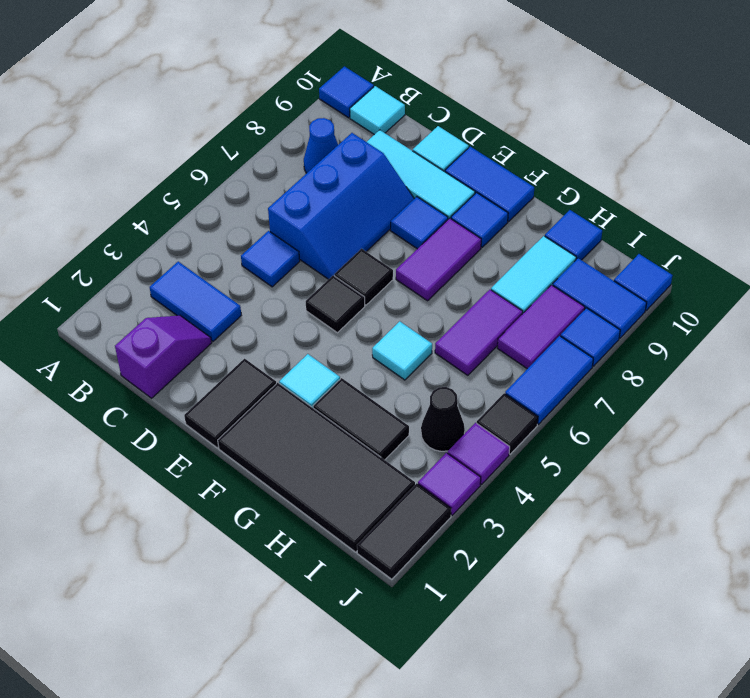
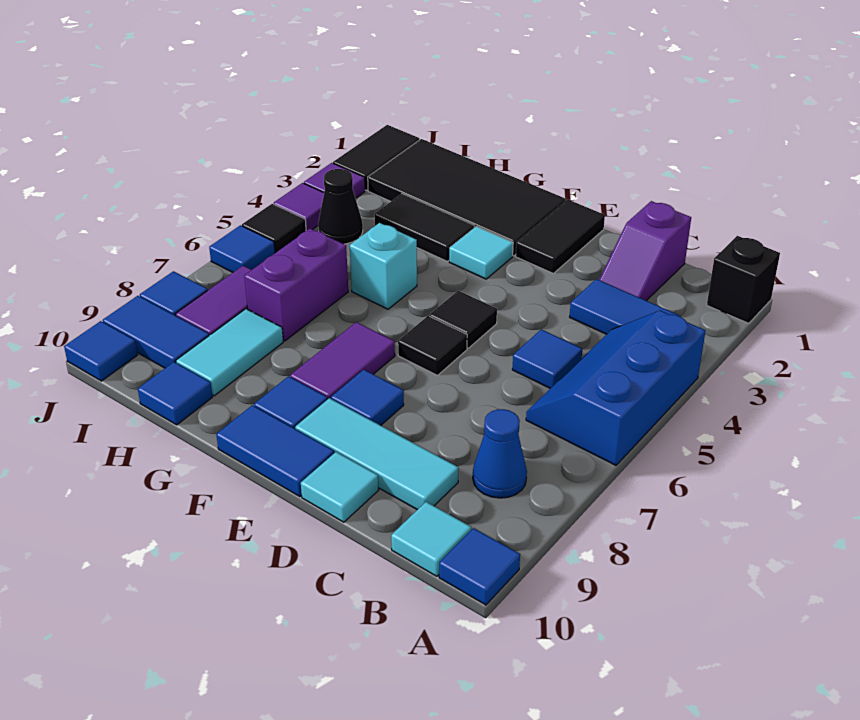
none -> black 1x1 brick [707,236,780,323]
blue 2x3 slope [268,133,414,279] -> blue 2x3 slope moved to [526,310,705,465]
cyan 1x1 tile [372,321,432,380] -> cyan 1x1 brick [350,223,417,309]
purple 1x2 tile [435,290,523,375] -> purple 1x2 brick [244,228,348,341]
blue 1x2 tile [505,336,593,424] -> blue 1x1 tile [209,225,275,272]

